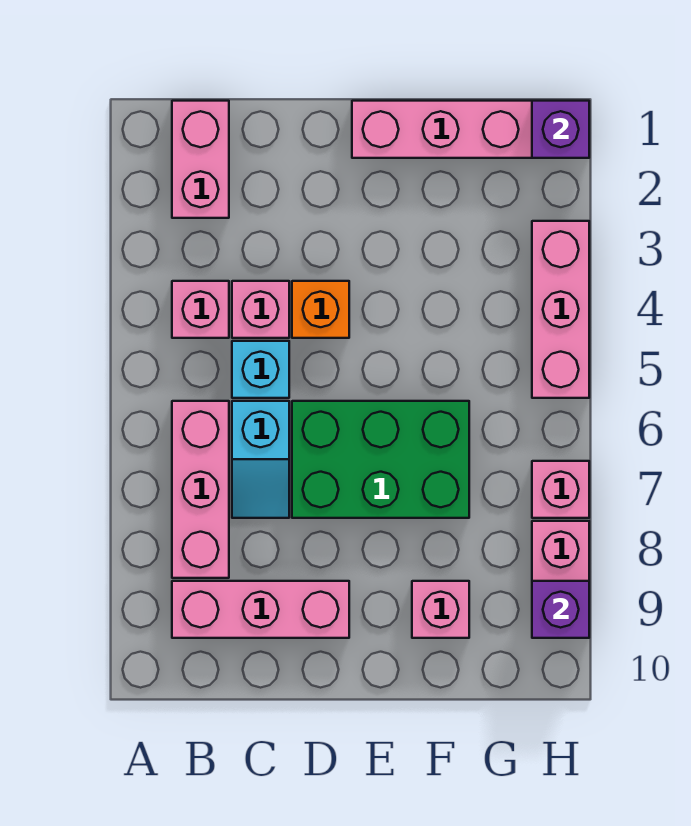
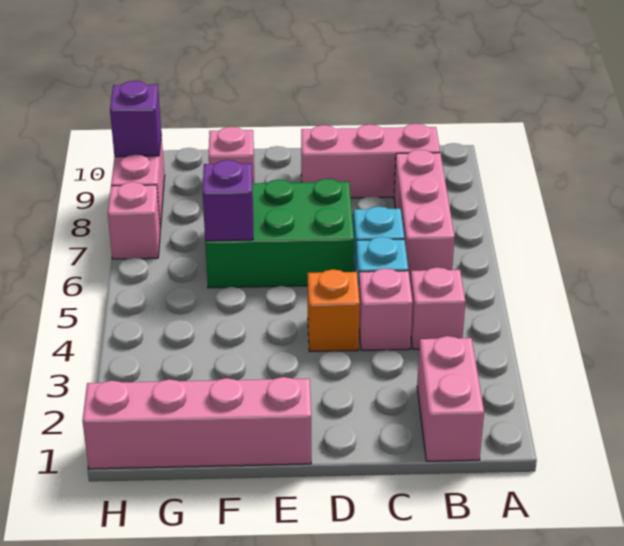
purple 1x1 brick [532,101,589,158] -> purple 1x1 brick moved to [203,160,253,241]
pink 1x3 brick [532,221,589,398] -> none

